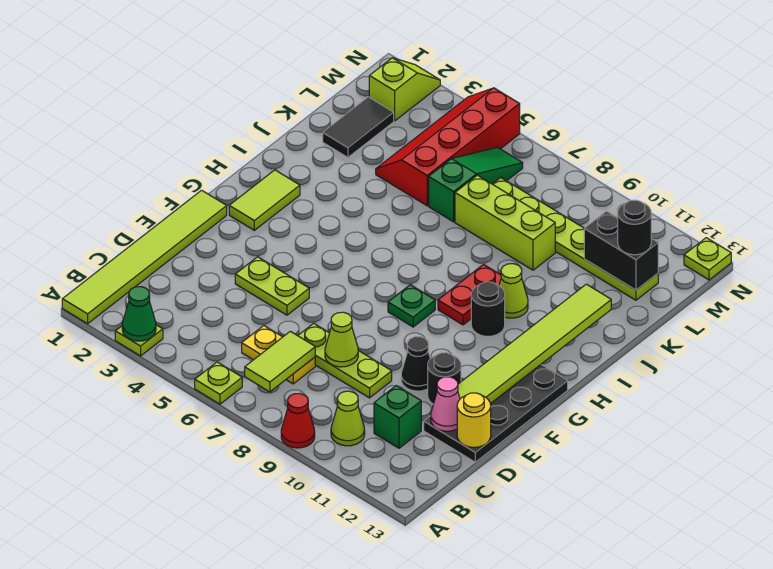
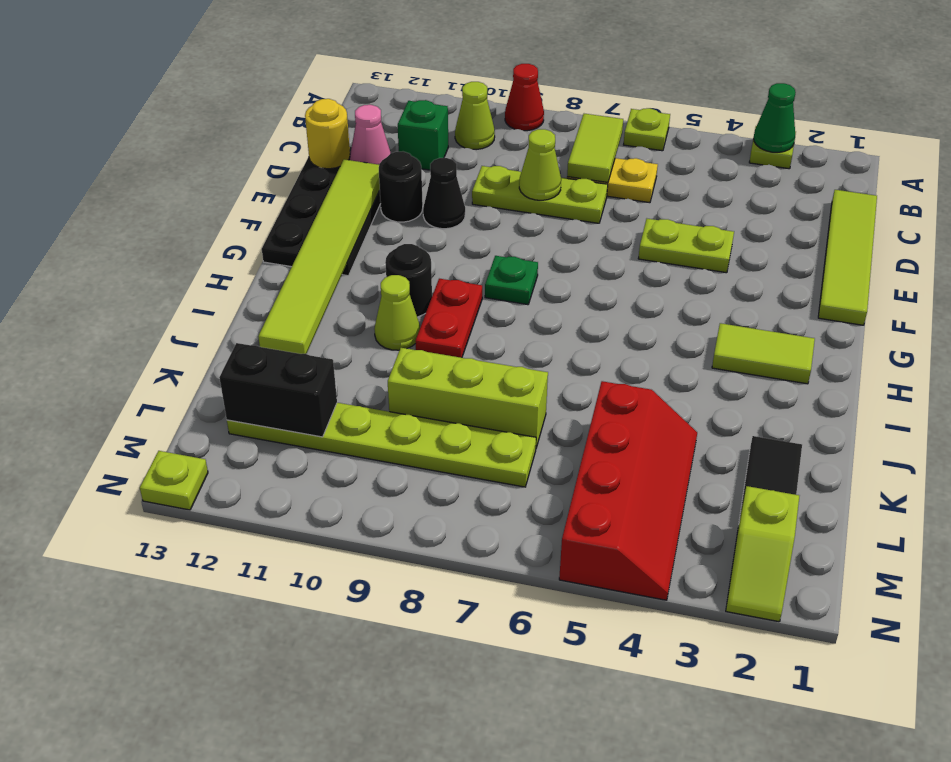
lime 1x6 tile [62,190,227,324] -> lime 1x4 tile [818,190,877,325]
lime 1x2 tile [229,170,300,230] -> lime 1x2 tile turned to [712,323,815,384]
green 1x3 slope [429,147,523,222] -> none
black 1x1 round brick [618,200,651,255] -> none

